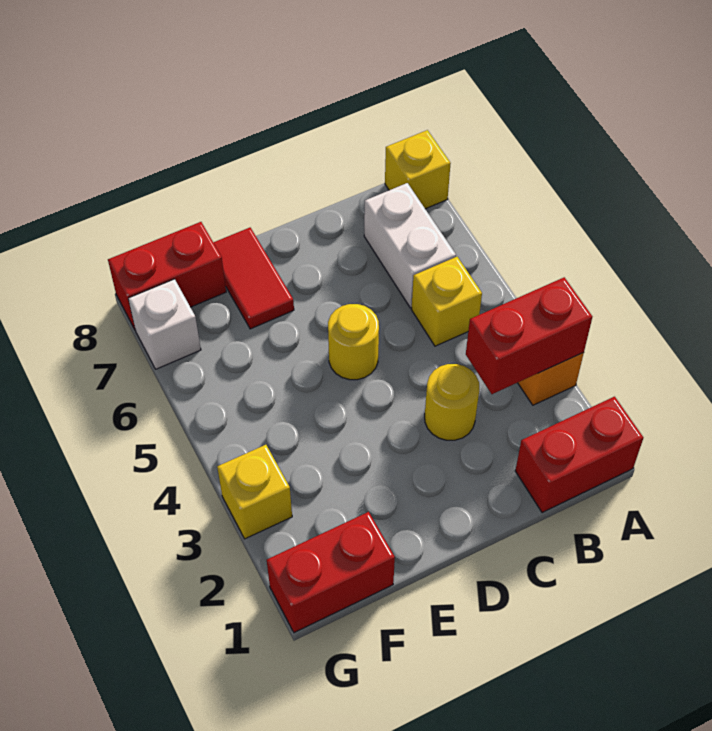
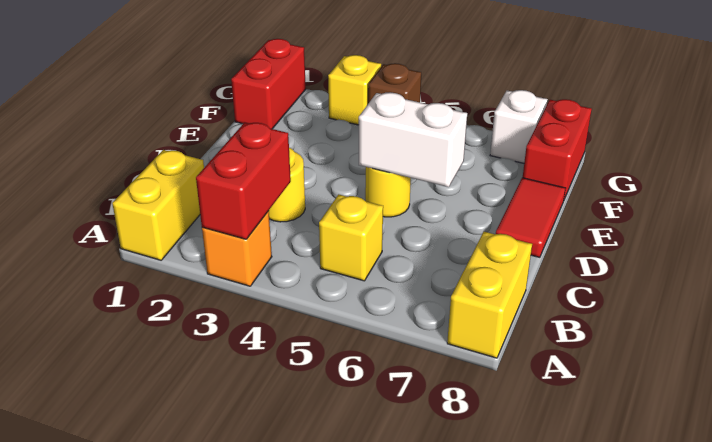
red 1x2 brick [515,397,643,513] -> yellow 1x2 brick [112,150,204,260]
yellow 1x1 brick [385,130,451,209] -> yellow 1x2 brick [447,232,532,358]
white 1x2 brick [364,183,456,308] -> white 1x2 brick moved to [359,92,467,187]
red 1x2 tile [213,228,294,329] -> red 1x2 tile turned to [496,178,565,257]
none -> brown 1x1 brick [368,63,421,104]

